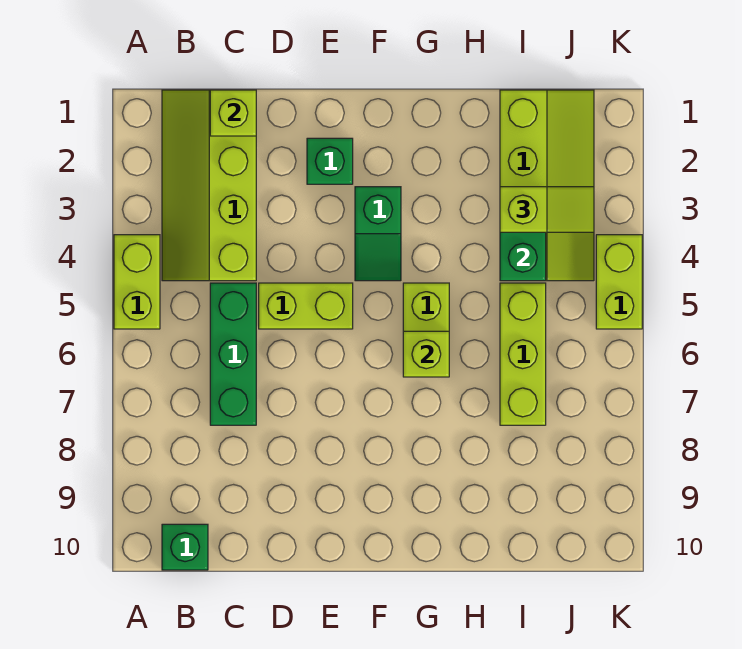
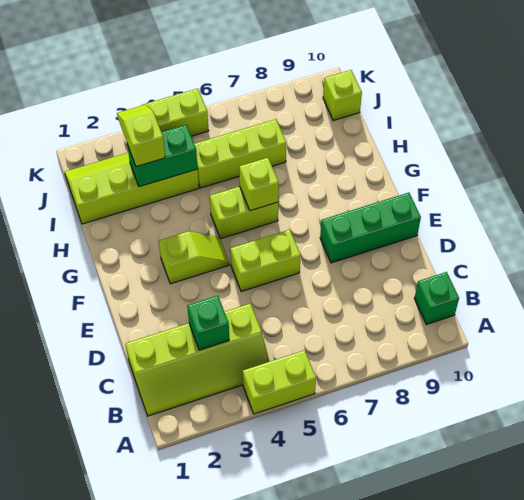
lime 1x1 brick [210,90,256,136] -> lime 1x1 brick moved to [323,70,362,120]
green 1x3 brick [210,283,256,425] -> green 1x3 brick moved to [320,193,421,263]
lime 1x2 brick [259,283,353,329] -> lime 1x2 brick turned to [230,230,301,291]
green 1x1 brick [307,138,353,184] -> green 1x1 brick moved to [187,296,229,350]
green 1x2 slope [355,187,401,281] -> lime 1x2 slope [159,231,229,284]

